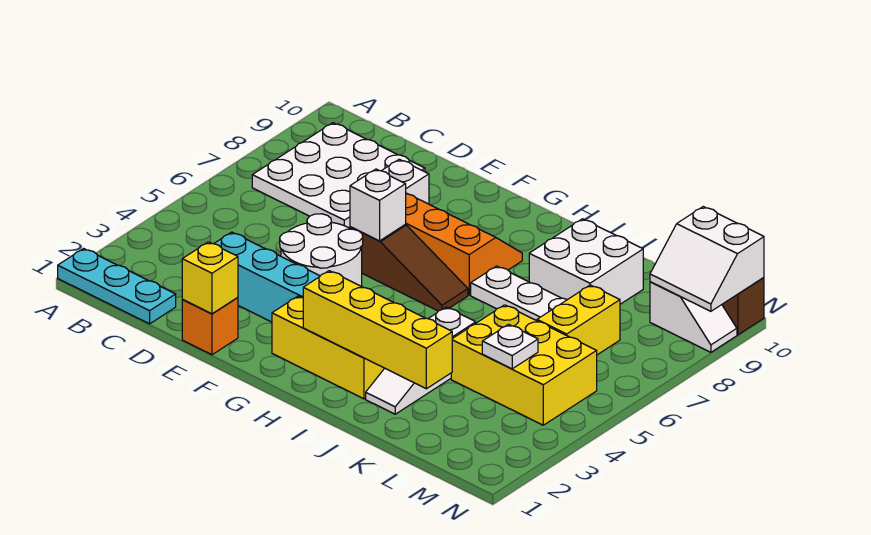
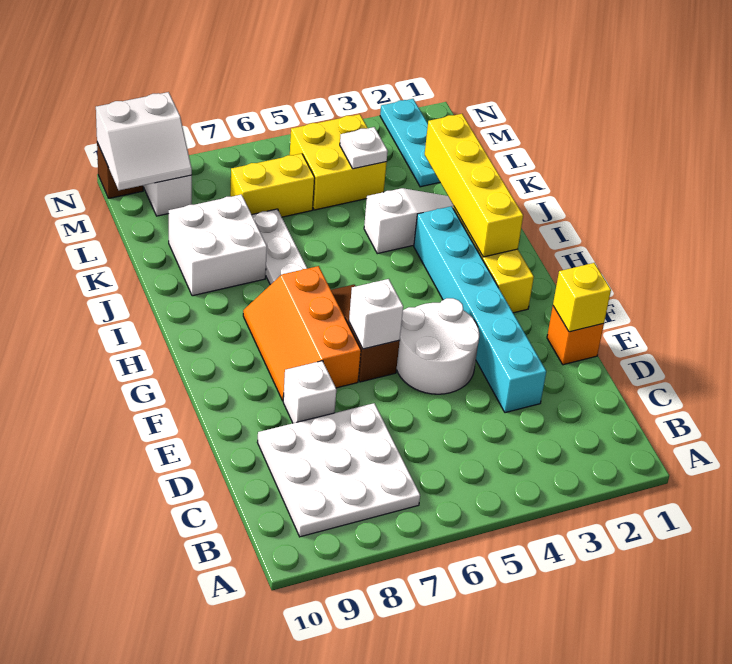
cyan 1x3 plate [58,249,176,324] -> cyan 1x3 plate moved to [380,99,440,187]
yellow 2x3 brick [451,305,597,425] -> yellow 2x2 brick [290,114,387,210]
white 2x2 slope [650,207,764,311] -> white 2x2 slope turned to [96,92,192,190]

